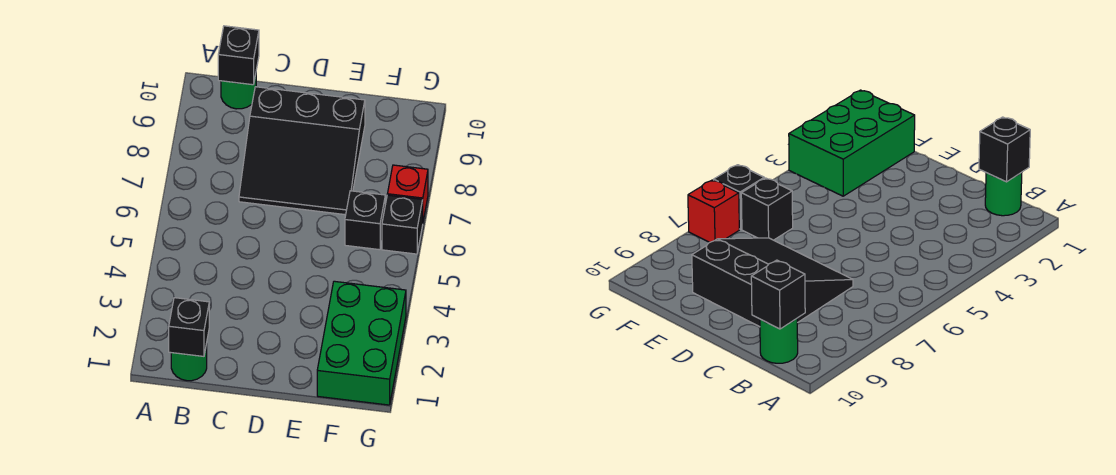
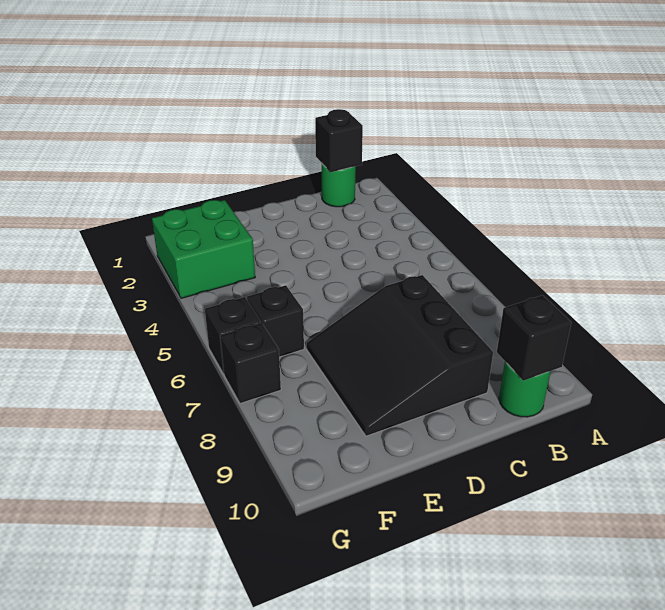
black 3x3 slope [239,87,365,215] -> black 3x3 slope turned to [307,275,493,436]
green 2x3 brick [317,281,406,405] -> green 2x2 brick [152,200,255,298]
red 1x1 brick [387,165,428,220] -> black 1x1 brick [220,323,281,404]

